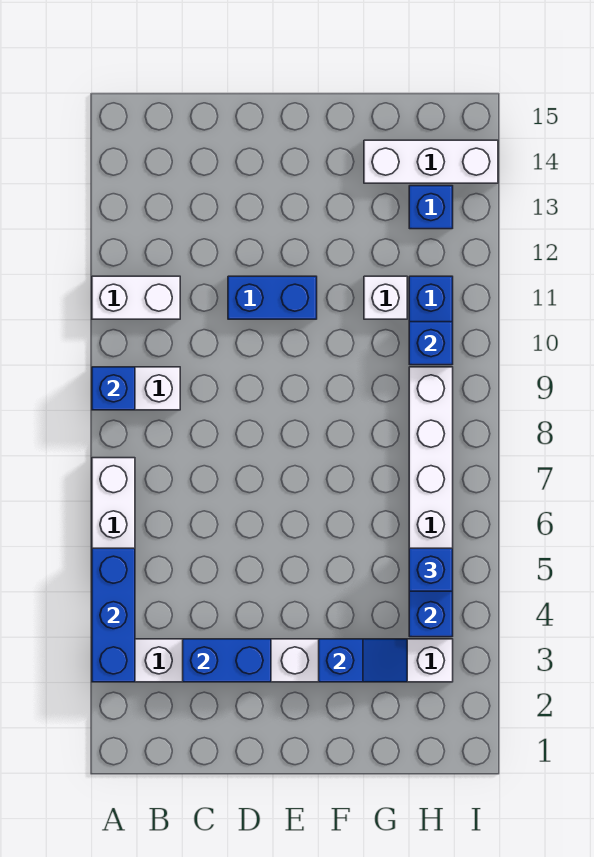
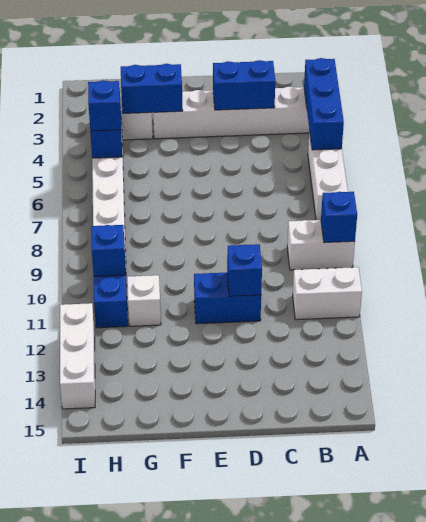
blue 1x2 slope [319,639,407,682] -> blue 1x2 brick [121,64,183,113]
white 1x3 brick [364,140,498,183] -> white 1x3 brick turned to [60,303,95,409]
blue 1x1 brick [409,186,453,229] -> blue 1x1 brick moved to [227,244,262,296]

